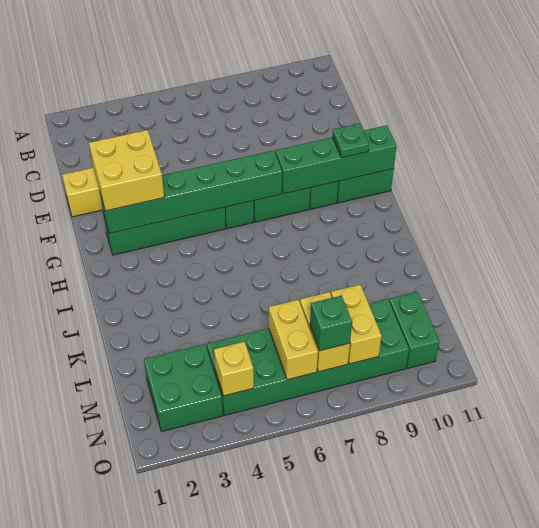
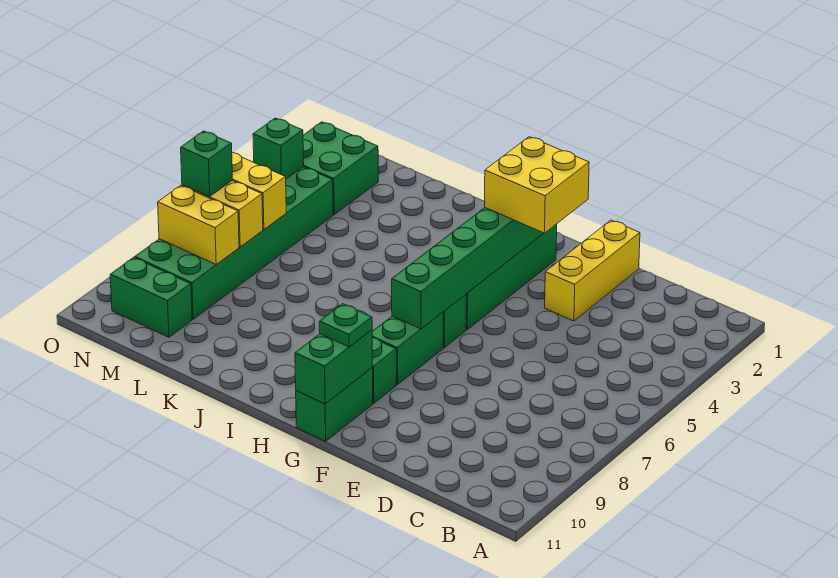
green 1x4 brick [275,125,397,194] -> green 1x2 brick [295,330,372,404]
yellow 1x1 brick [214,342,254,396] -> green 1x1 brick [253,118,304,179]

